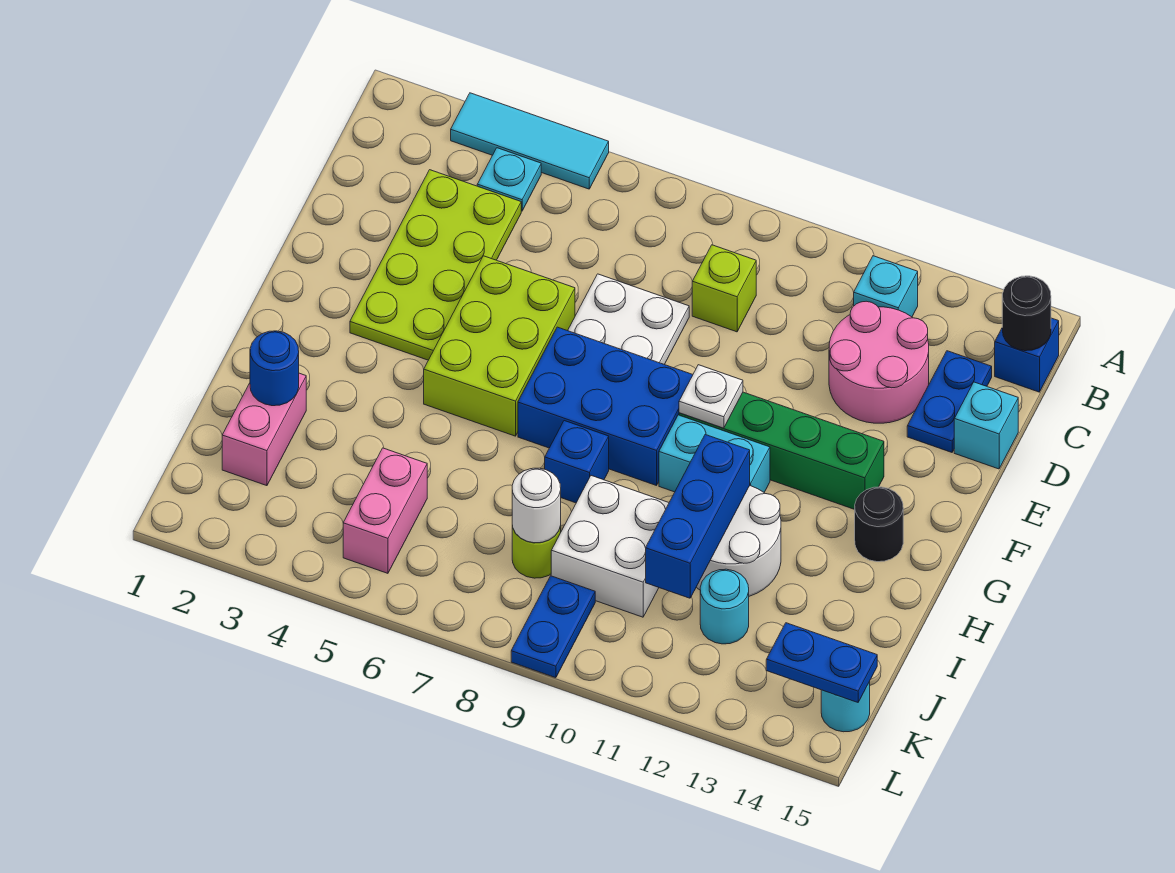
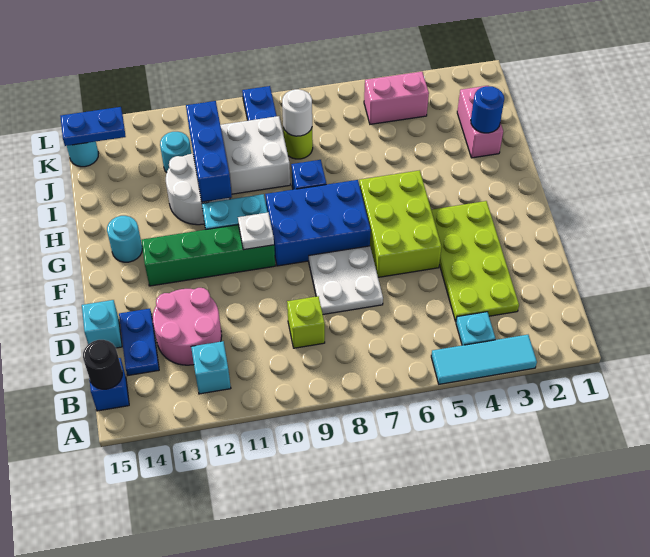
black 1x1 round brick [855,487,903,562] -> cyan 1x1 round brick [107,216,142,262]
pink 1x2 brick [343,448,427,573] -> pink 1x2 brick turned to [364,72,429,124]

